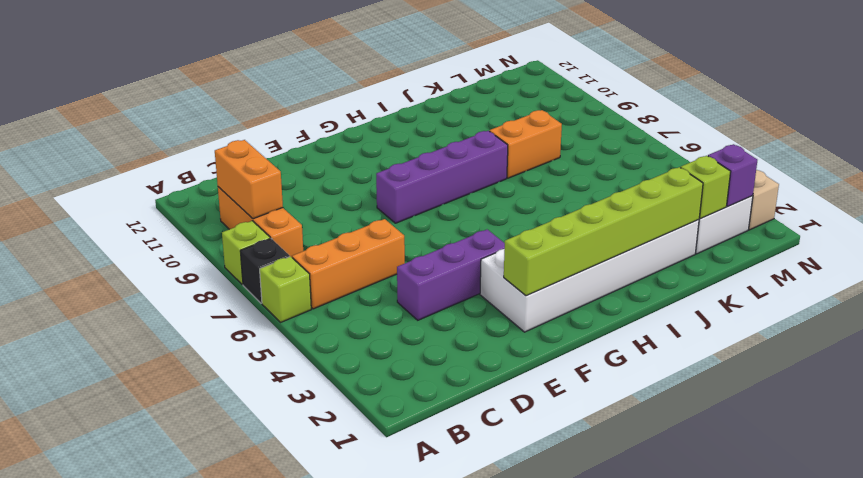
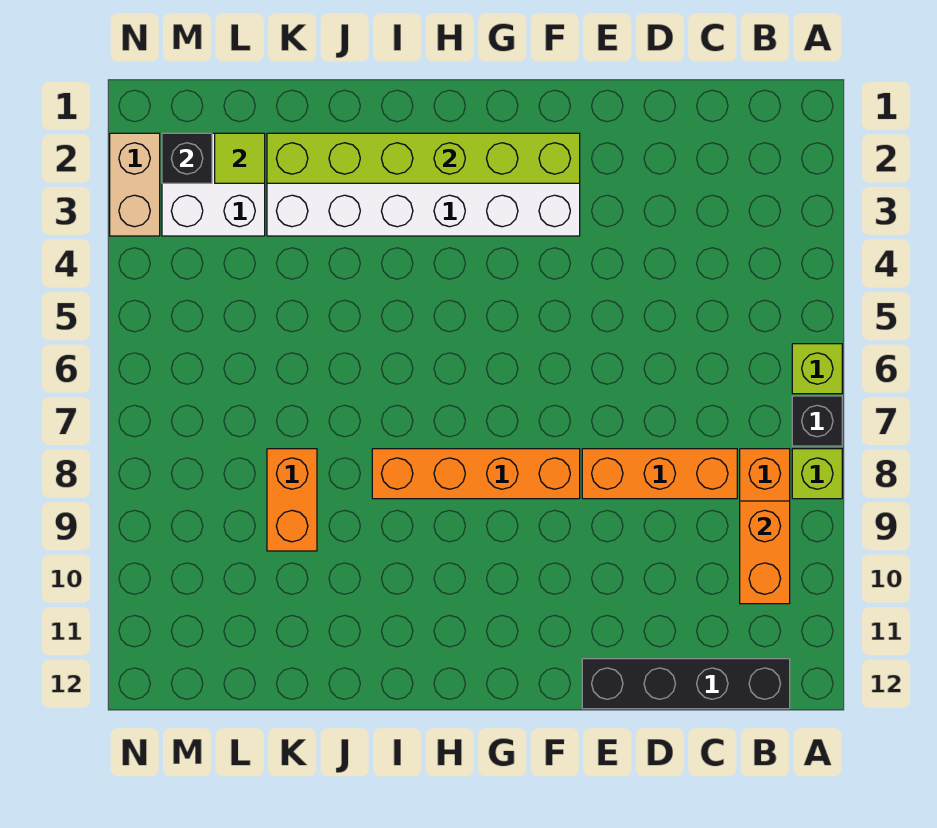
orange 1x3 brick [292,219,405,309] -> orange 1x3 brick moved to [582,449,737,499]
none -> black 1x4 brick [582,659,790,709]
purple 1x3 brick [397,229,505,320] -> none
purple 1x4 brick [376,131,508,223] -> orange 1x4 brick [372,449,580,499]
orange 1x2 brick [490,110,562,178] -> orange 1x2 brick turned to [267,449,317,551]
lime 1x1 brick [681,156,731,218] -> lime 1x1 tile [215,133,265,183]
purple 1x1 brick [708,144,757,206] -> black 1x1 brick [162,133,212,183]

